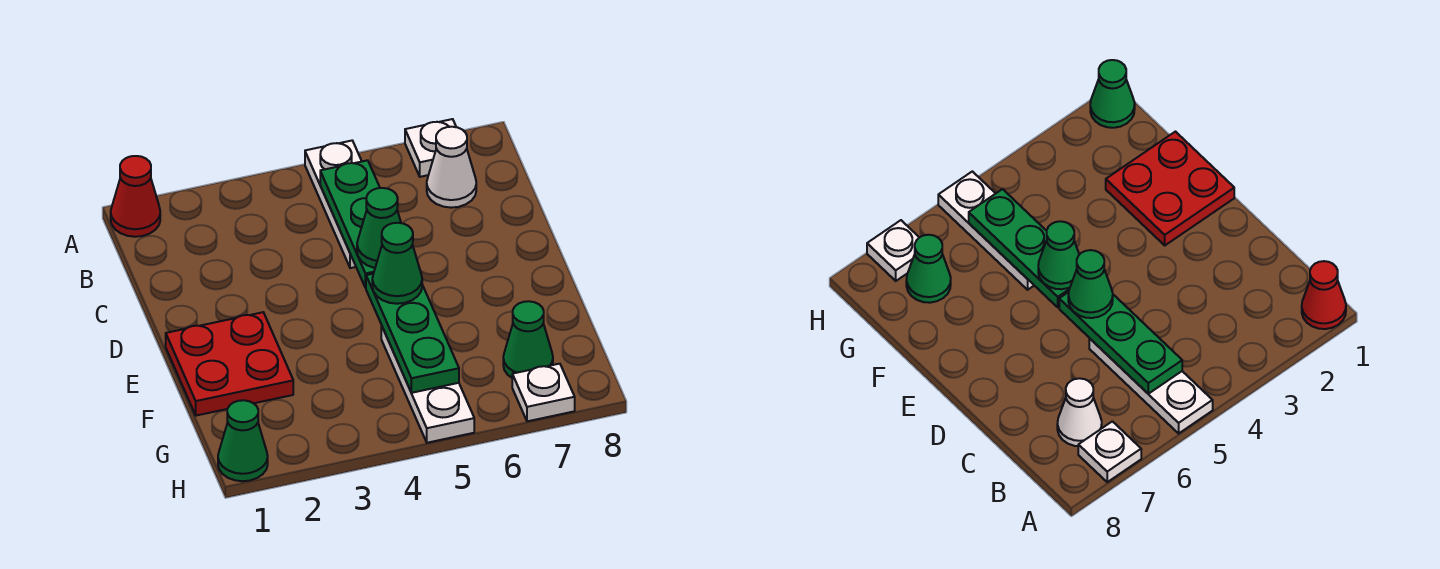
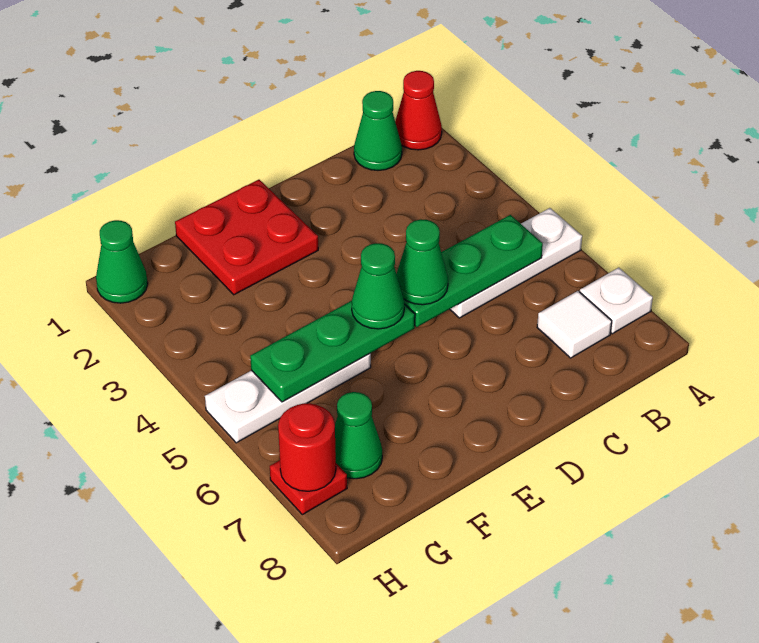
none -> green 1x1 cone [354,91,402,171]
white 1x1 cone [427,127,476,208] -> white 1x1 tile [537,291,612,358]
white 1x1 plate [512,364,575,421] -> red 1x1 plate [270,460,347,515]
none -> red 1x1 round brick [278,403,336,491]

